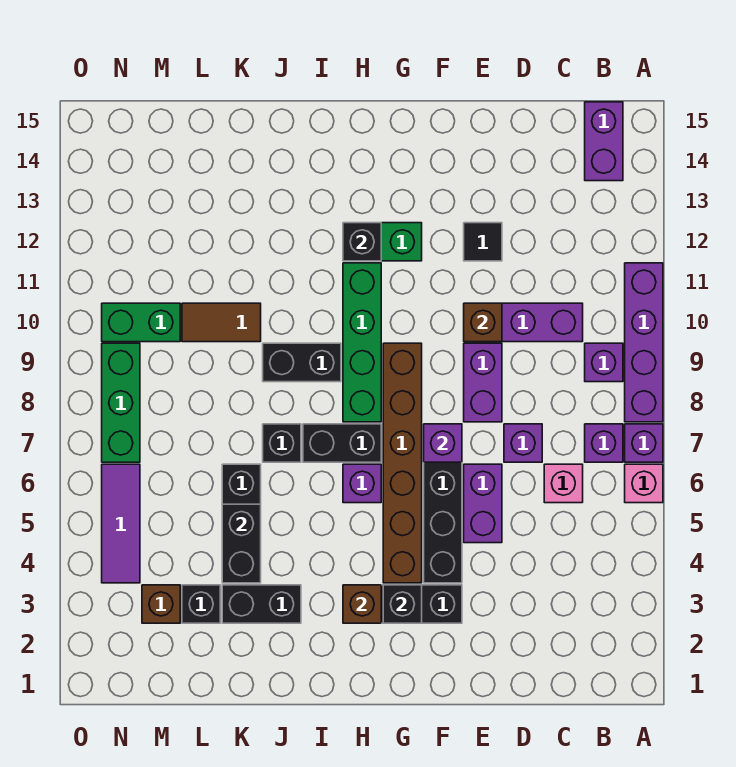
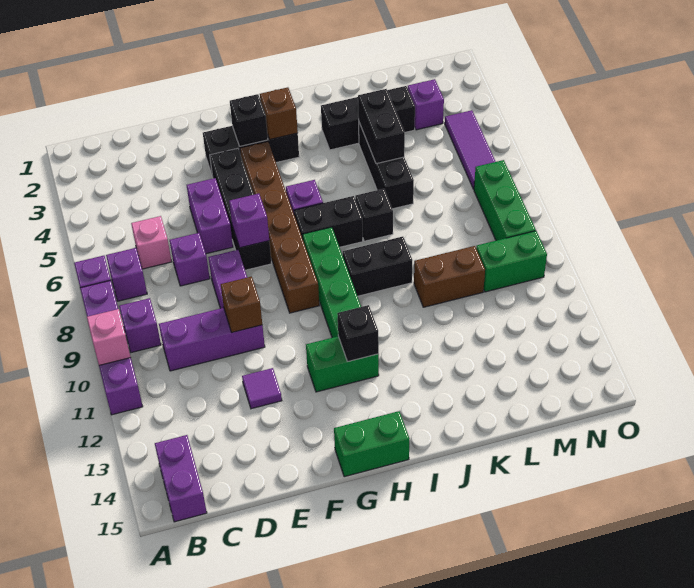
pink 1x1 brick [625,464,663,503] -> pink 1x1 brick moved to [87,309,131,365]
black 1x1 tile [464,223,502,261] -> purple 1x1 tile [242,368,282,409]
none -> green 1x2 brick [334,411,409,477]
brown 1x2 tile [182,303,261,342] -> brown 1x2 brick [414,246,485,307]
brown 1x1 brick [142,585,180,623] -> purple 1x1 brick [408,79,444,130]

